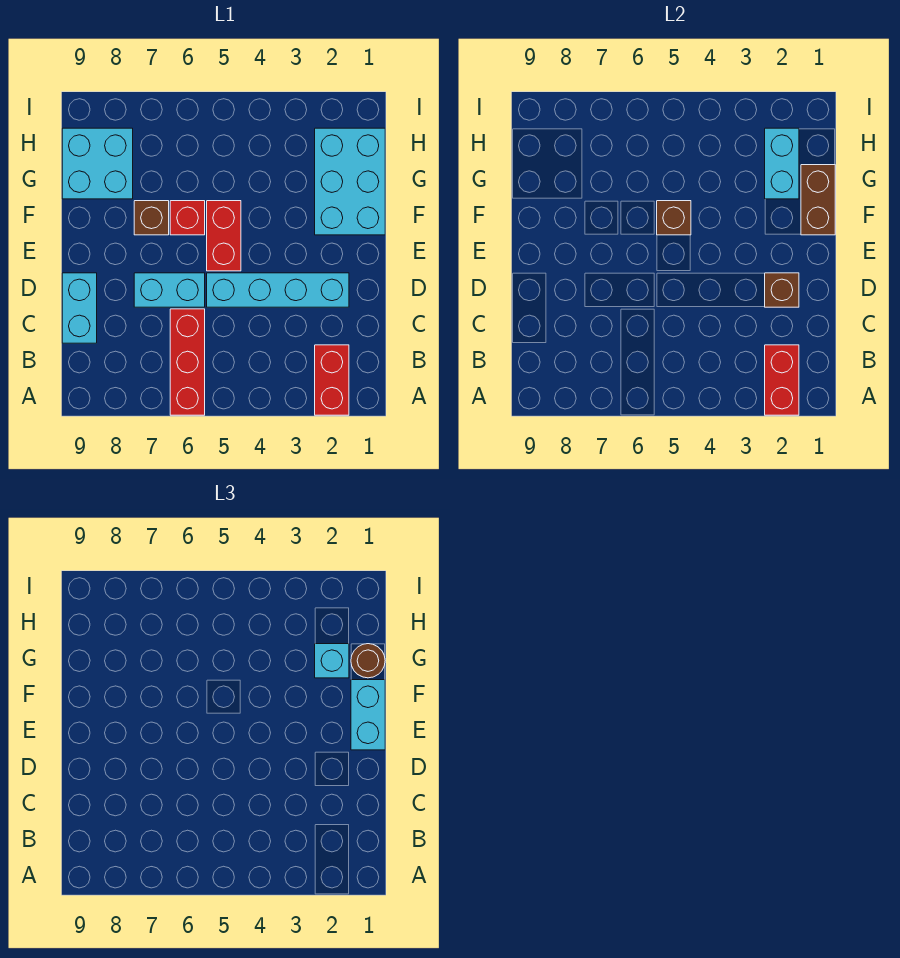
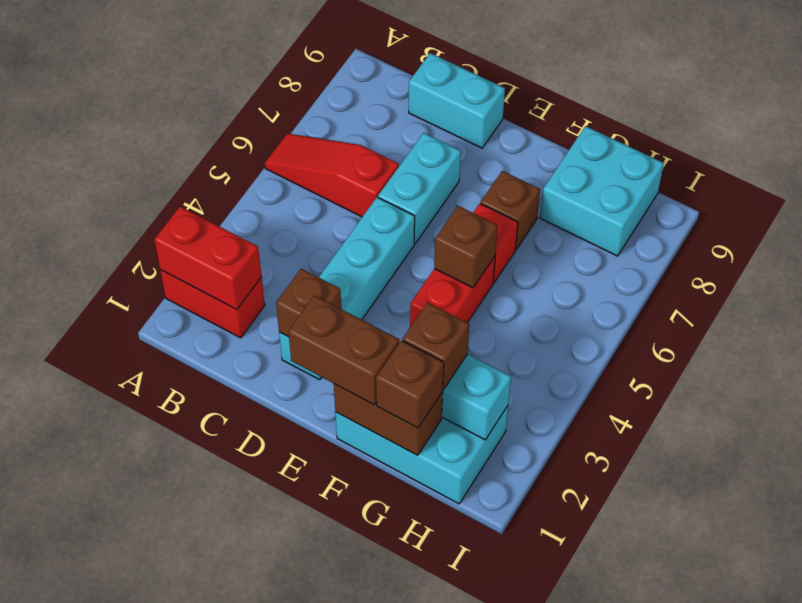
red 1x3 brick [170,309,205,415] -> red 1x3 slope [265,134,399,217]
cyan 1x2 brick [351,680,385,750] -> brown 1x2 brick [288,295,399,405]
red 1x2 brick [207,201,241,271] -> red 1x2 brick turned to [410,257,495,327]
brown 1x1 round brick [351,644,385,678] -> brown 1x1 brick [376,340,444,428]
cyan 1x1 brick [315,644,349,678] -> brown 1x1 brick [403,303,469,389]

